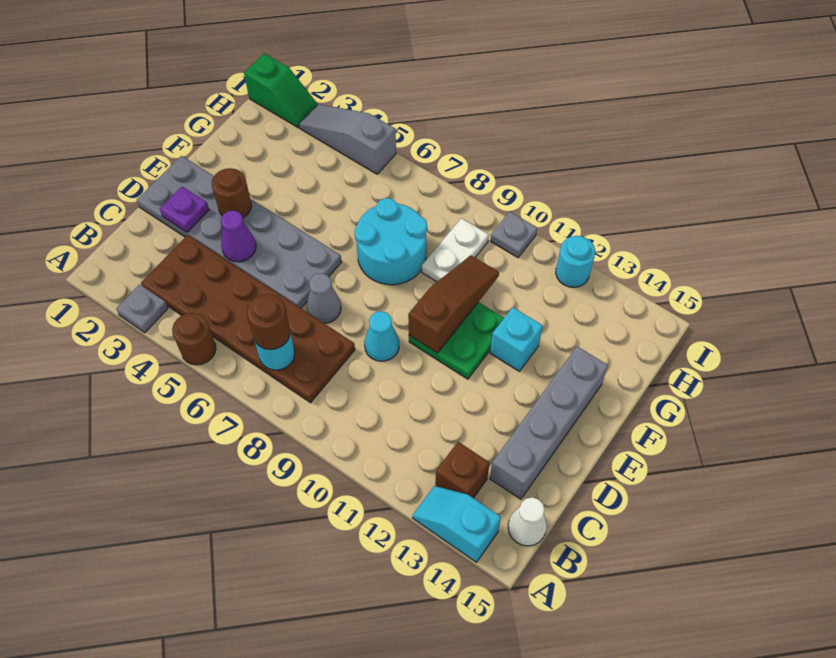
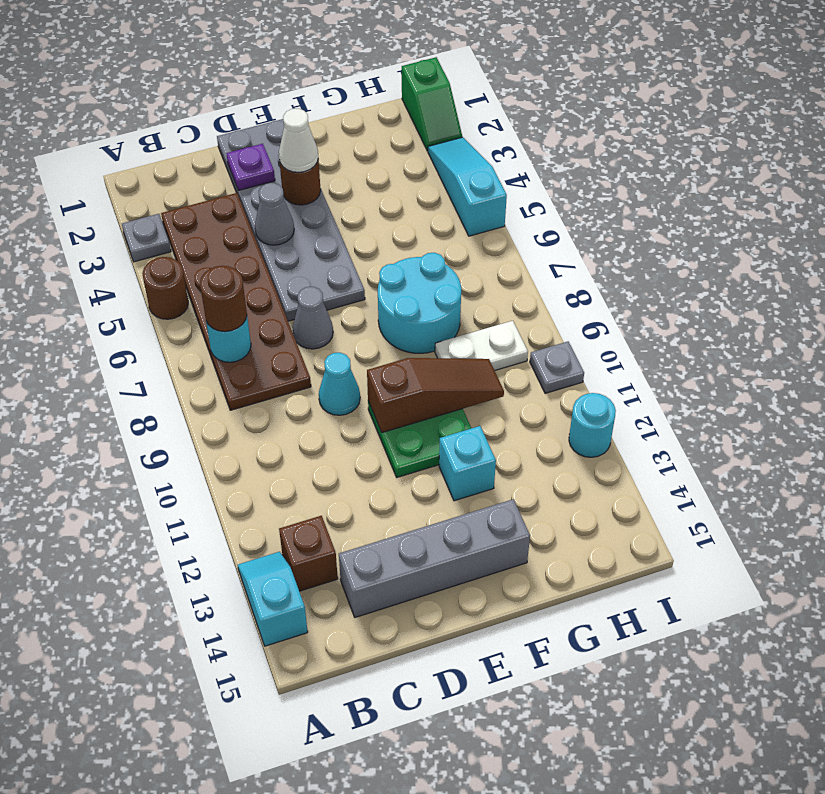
white 1x1 cone [508,497,547,546] -> white 1x1 cone moved to [279,109,318,172]
purple 1x1 cone [221,211,256,262] -> grey 1x1 cone [255,183,294,245]
grey 1x3 slope [299,104,396,174] -> cyan 1x3 slope [428,137,507,236]

